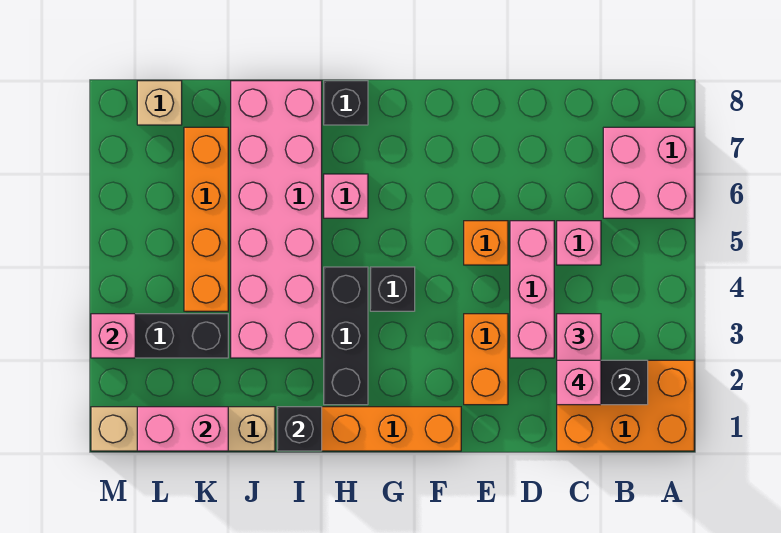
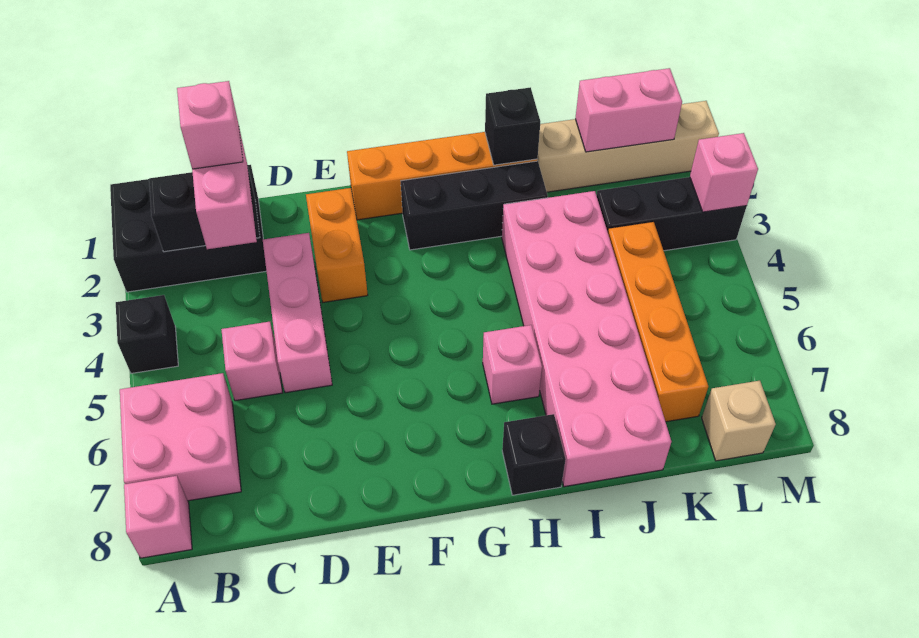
orange 2x3 brick [557,360,694,451] -> black 2x3 brick [110,165,266,292]
none -> pink 1x1 brick [124,476,192,558]
orange 1x1 brick [464,221,508,265] -> none
black 1x1 brick [370,267,415,311] -> black 1x1 brick moved to [116,295,178,373]
black 1x3 brick [324,267,368,405] -> black 1x3 brick turned to [401,161,548,250]

